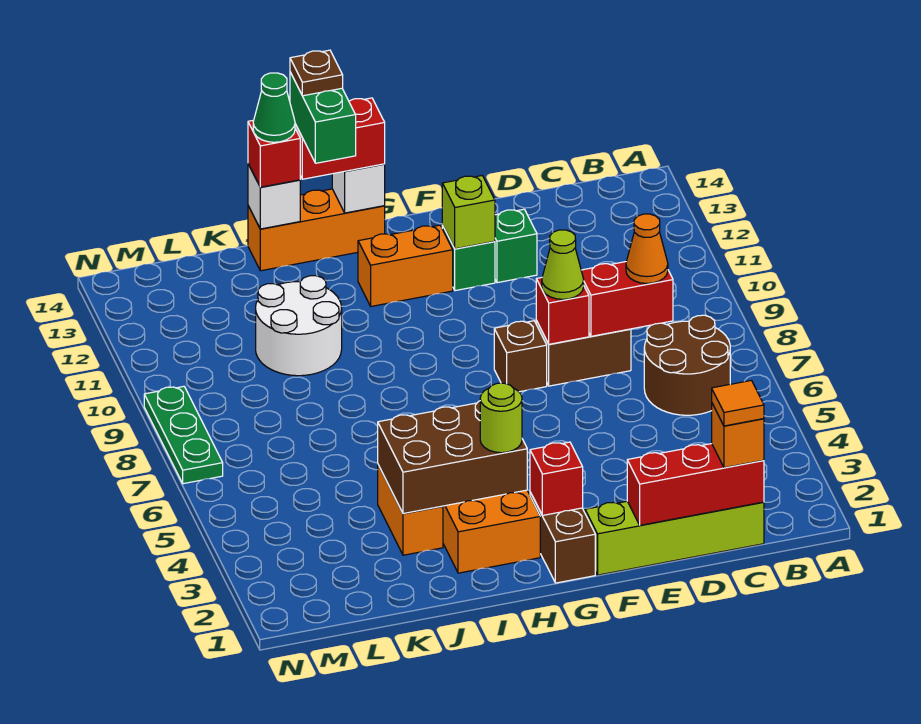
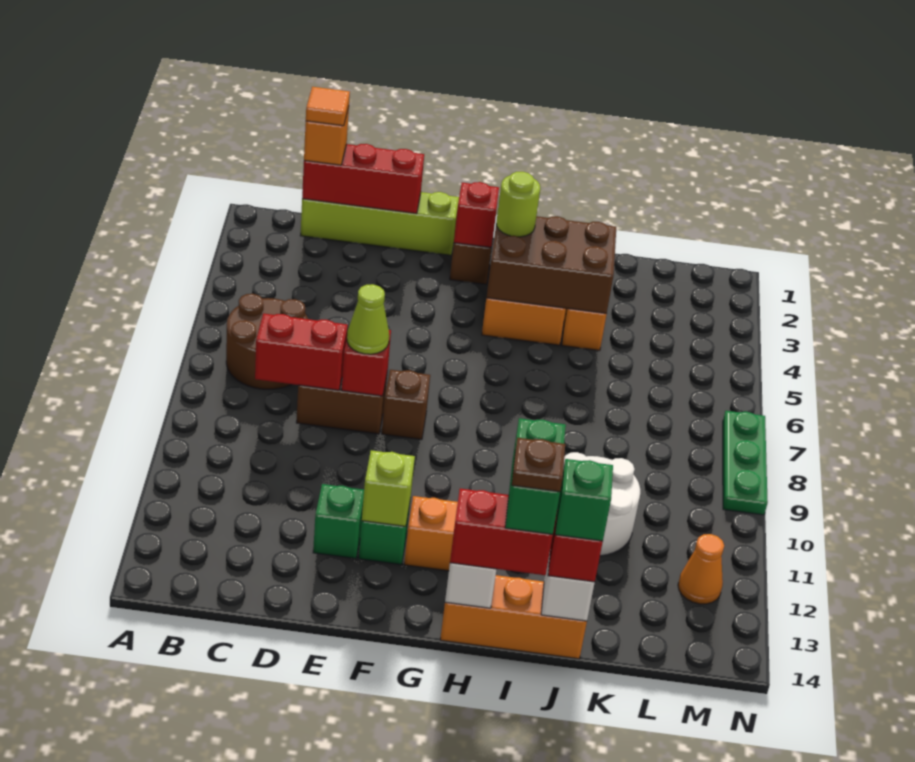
orange 1x1 cone [626,214,668,284] -> orange 1x1 cone moved to [678,534,724,604]
green 1x1 cone [253,73,295,142] -> green 1x1 brick [555,459,613,541]

